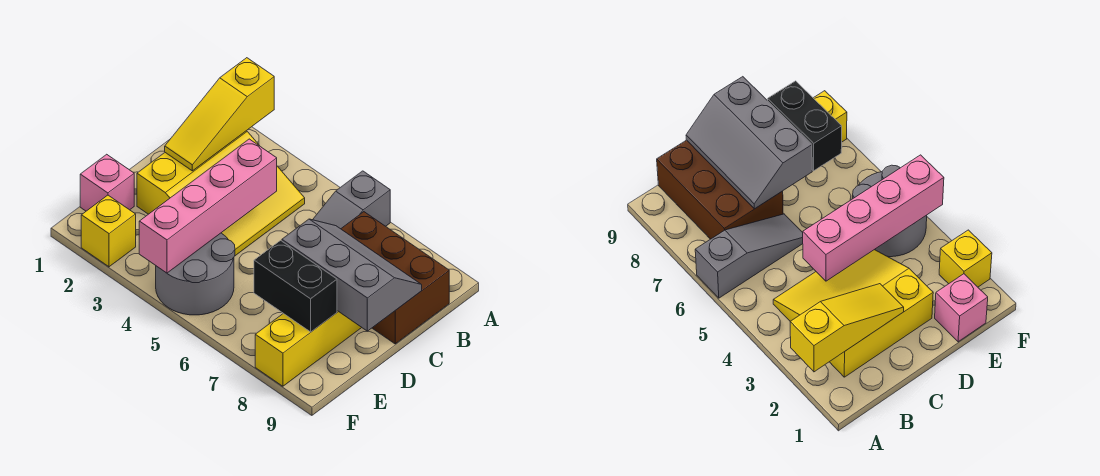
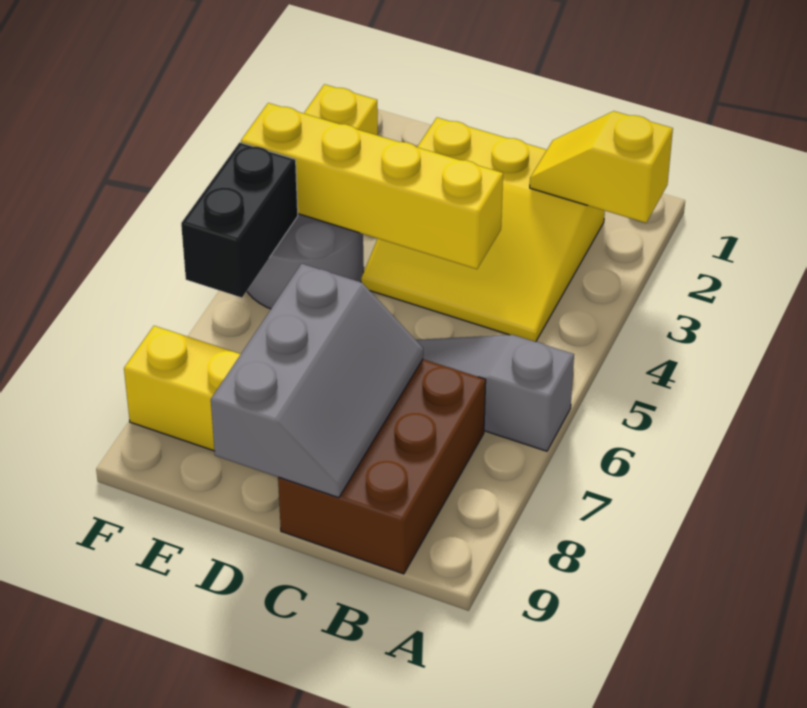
yellow 1x3 slope [165,58,274,171] -> yellow 1x2 slope [530,111,673,223]
pink 1x4 brick [139,139,277,273] -> yellow 1x4 brick [241,103,503,269]
pink 1x1 brick [80,154,134,211] -> none
black 1x2 brick [254,240,337,332] -> black 1x2 brick moved to [181,142,298,298]

